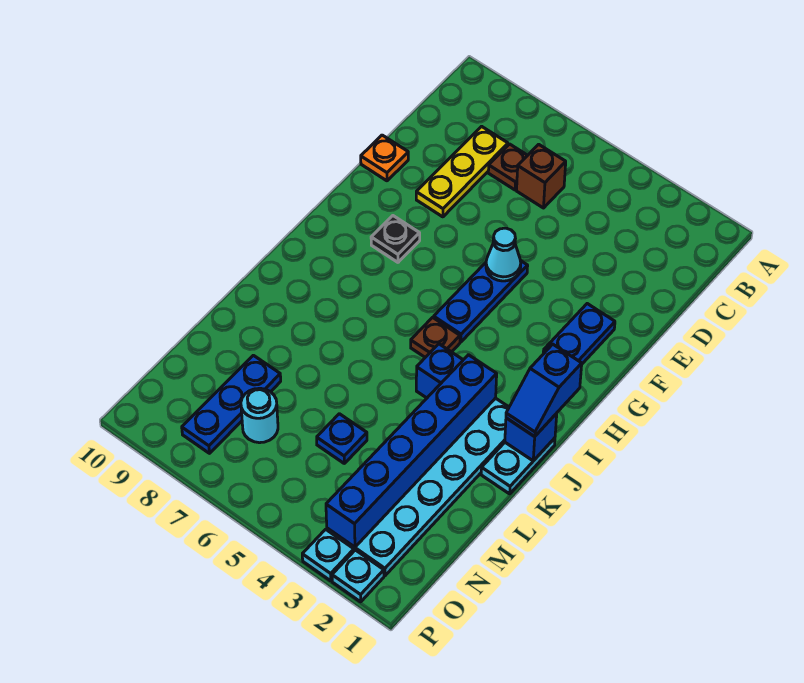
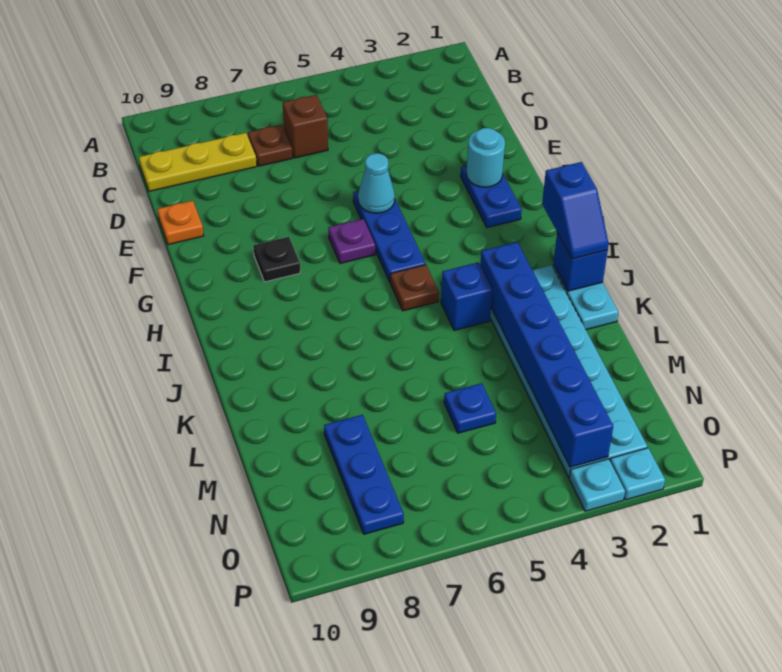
yellow 1x3 plate [416,126,508,217] -> yellow 1x3 plate turned to [139,133,257,191]
none -> purple 1x1 plate [328,219,375,263]
cyan 1x1 round brick [241,388,278,443] -> cyan 1x1 round brick moved to [466,128,505,187]

